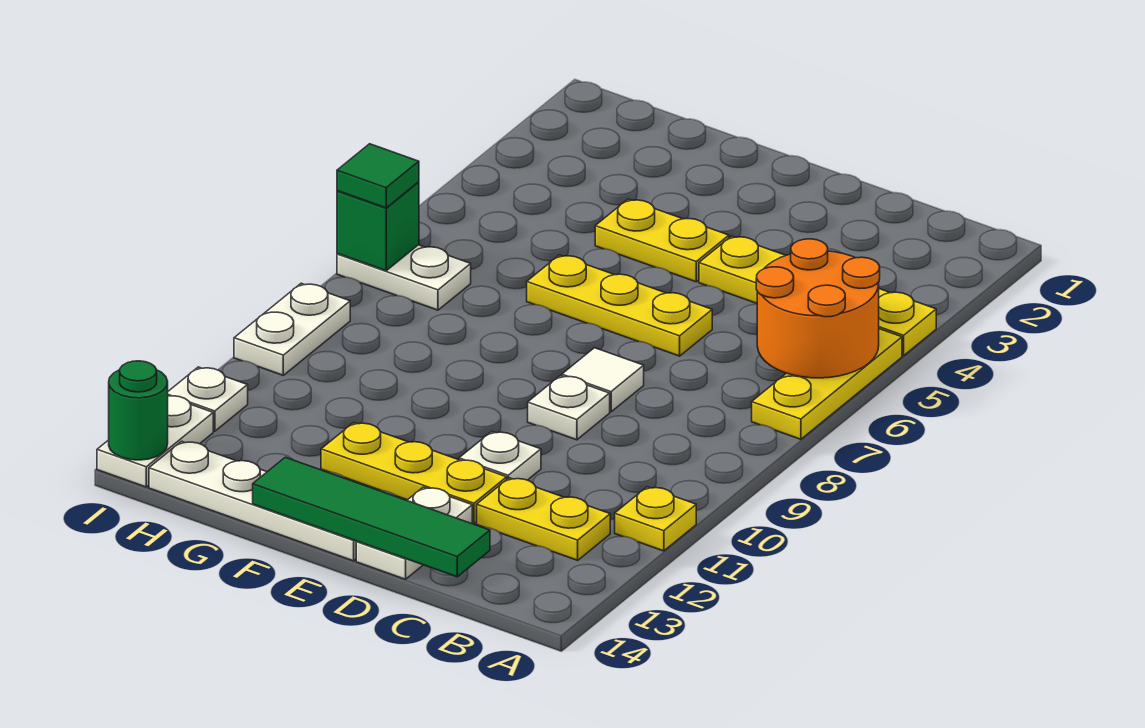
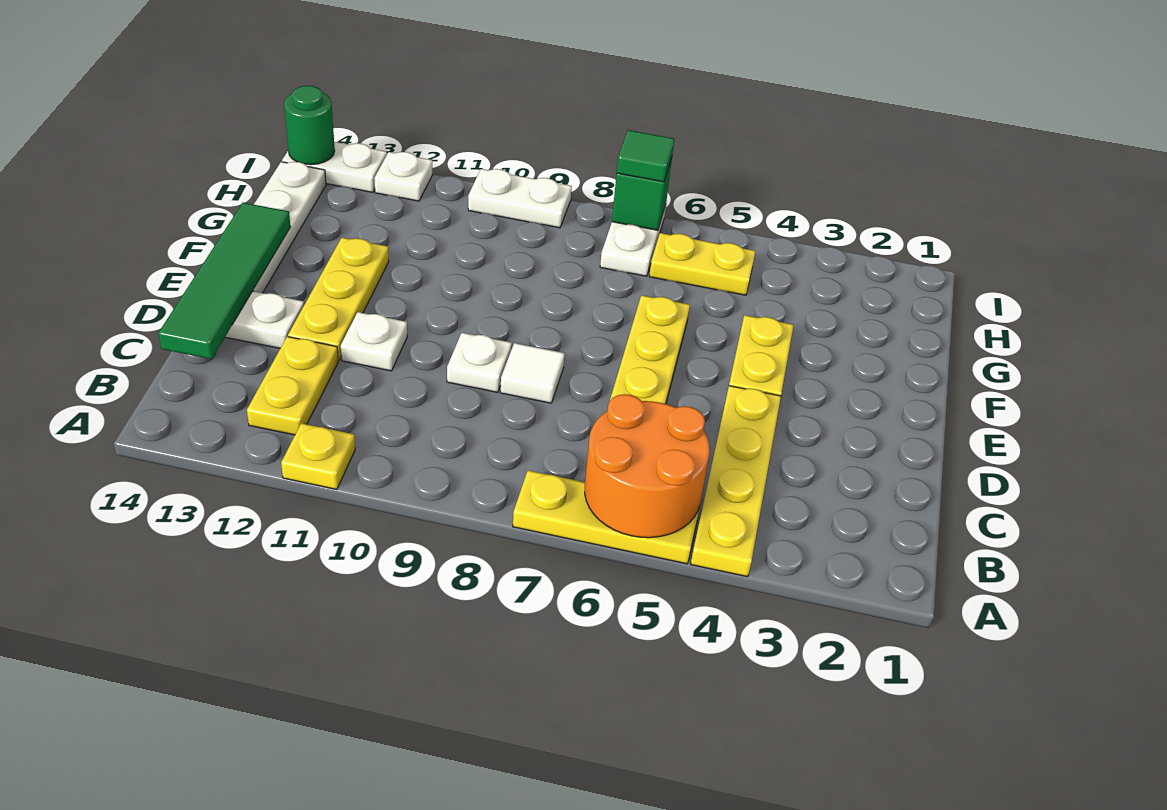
none -> yellow 1x2 plate [649,233,755,295]

